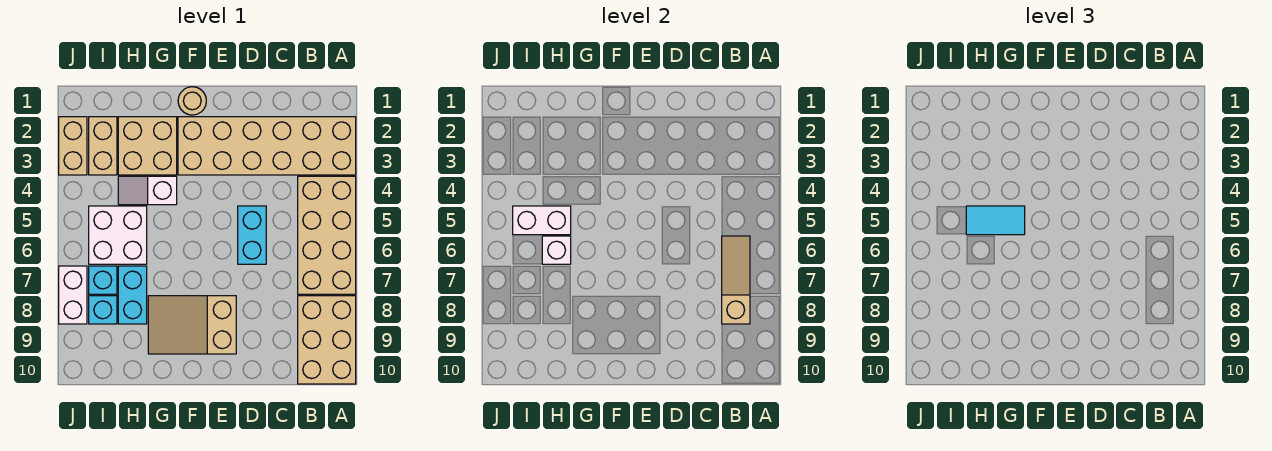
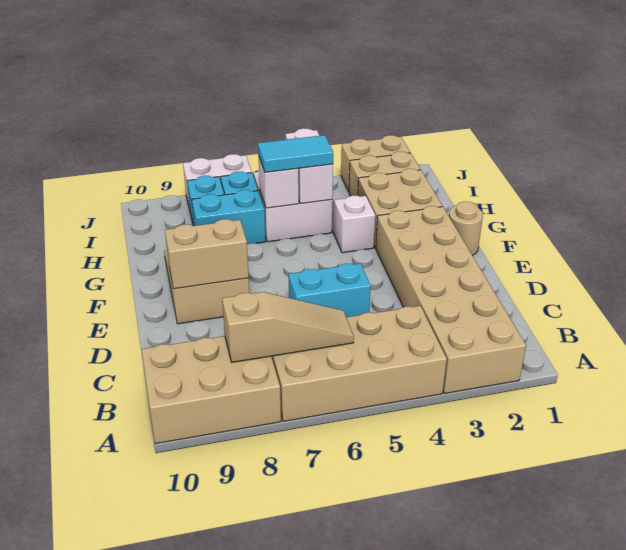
none -> tan 1x2 brick [165,219,249,289]
cyan 1x2 tile [966,206,1025,235] -> cyan 1x2 tile turned to [258,135,333,172]

